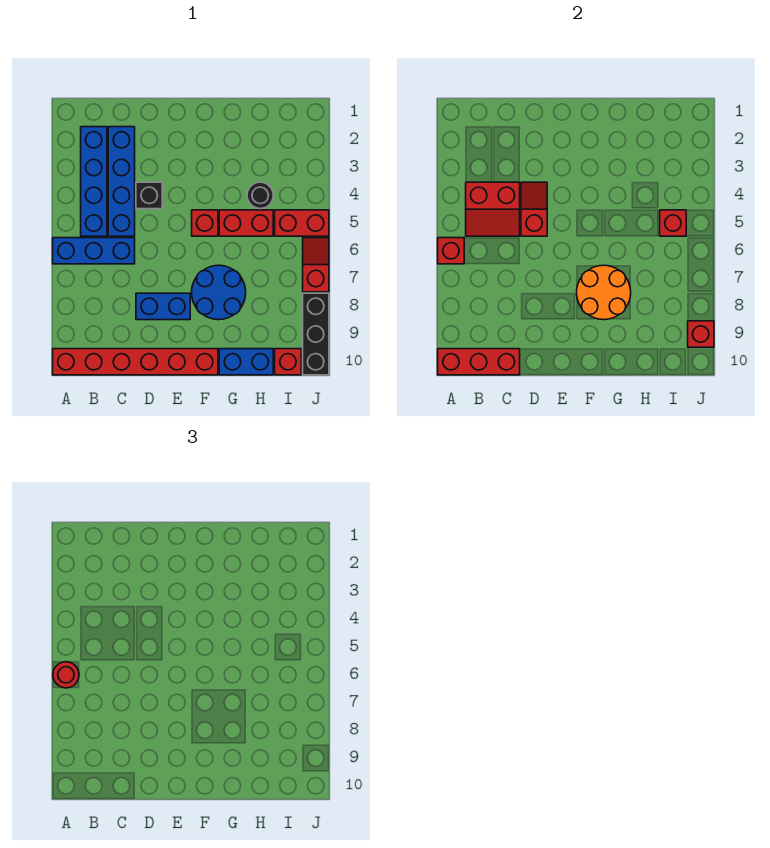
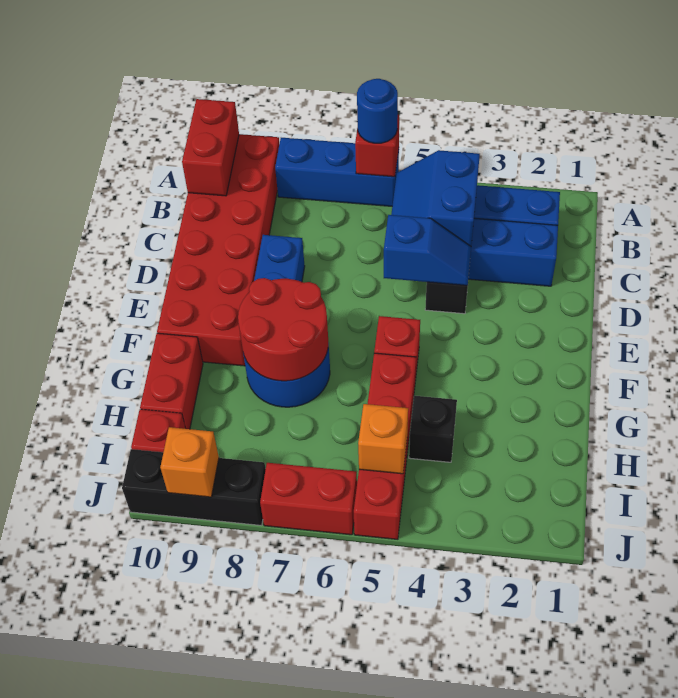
blue 1x3 brick [53,238,135,264] -> blue 1x3 brick turned to [275,138,399,206]
red 1x1 round brick [53,662,79,688] -> blue 1x1 round brick [357,79,398,143]
red 1x6 brick [53,349,218,375] -> red 2x6 brick [157,134,279,366]
red 1x3 brick [438,349,520,375] -> red 1x2 brick [182,99,239,196]
red 2x2 slope [466,182,520,236] -> blue 2x2 slope [391,150,480,246]
red 1x2 slope [521,182,547,236] -> blue 1x2 slope [384,215,471,285]
orange 2x2 round brick [577,265,631,320] -> red 2x2 round brick [238,278,328,381]
blue 1x2 brick [219,349,273,375] -> red 1x2 brick [140,333,203,429]
black 1x1 round brick [247,182,273,209] -> black 1x1 brick [409,396,457,462]
red 1x1 brick [660,210,686,236] -> orange 1x1 brick [358,404,408,474]
red 1x2 slope [303,238,329,292] -> red 1x2 brick [260,463,357,535]
red 1x1 brick [688,321,714,347] -> orange 1x1 brick [160,427,219,497]

